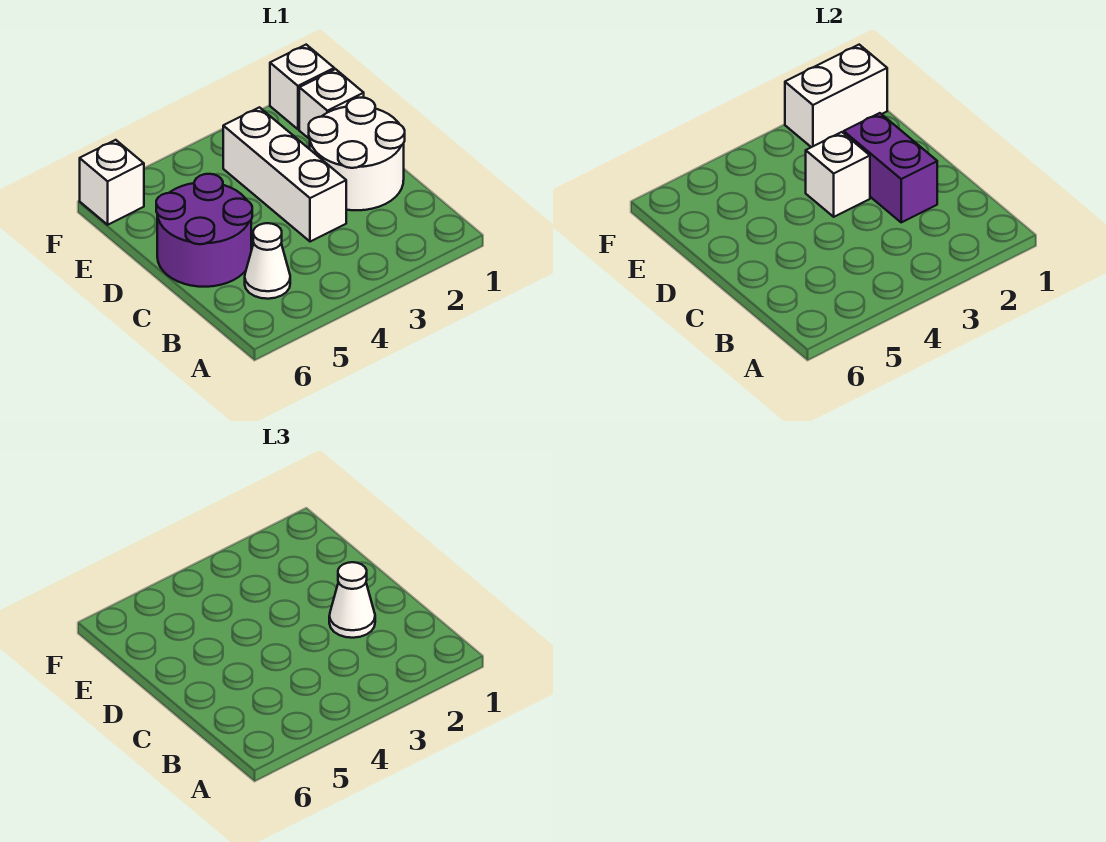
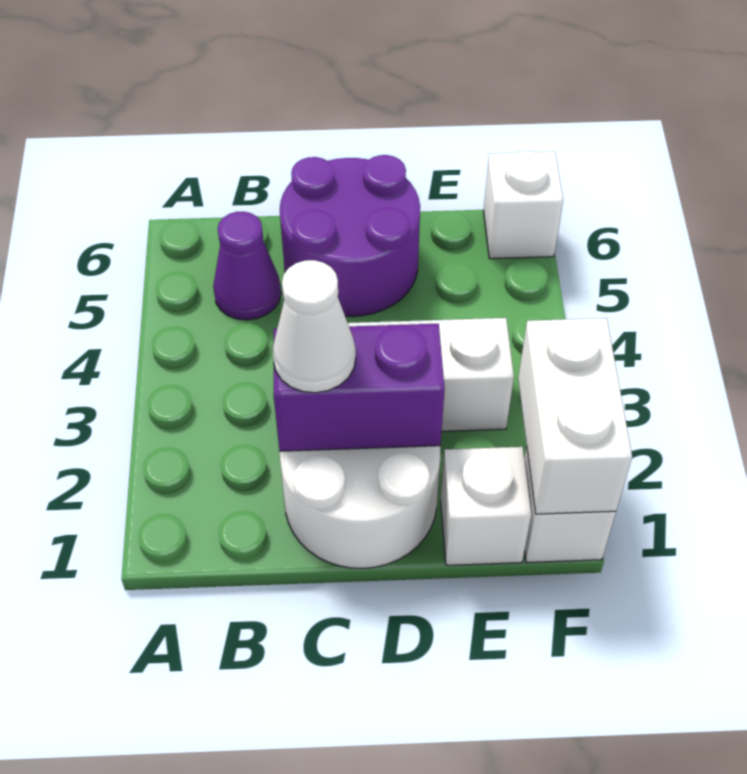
white 1x1 cone [245,223,290,299] -> purple 1x1 cone [213,212,281,320]
white 1x1 brick [806,132,870,217] -> none

